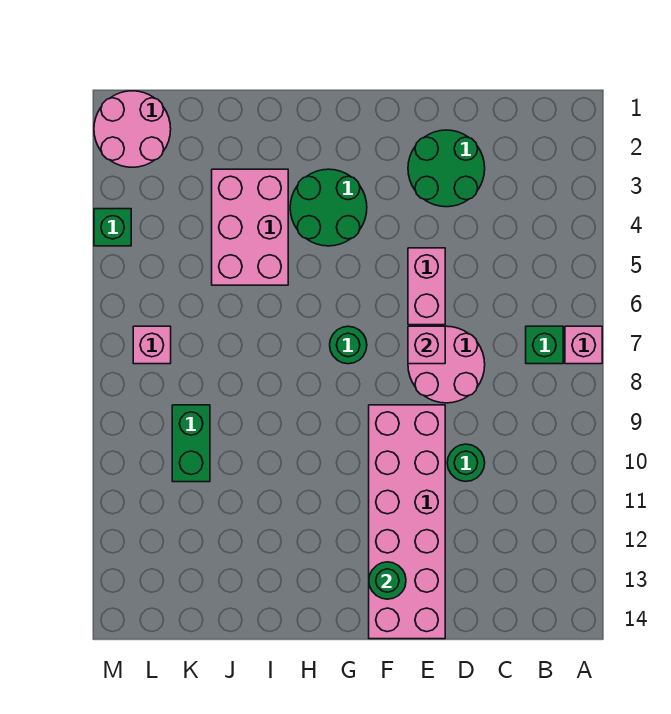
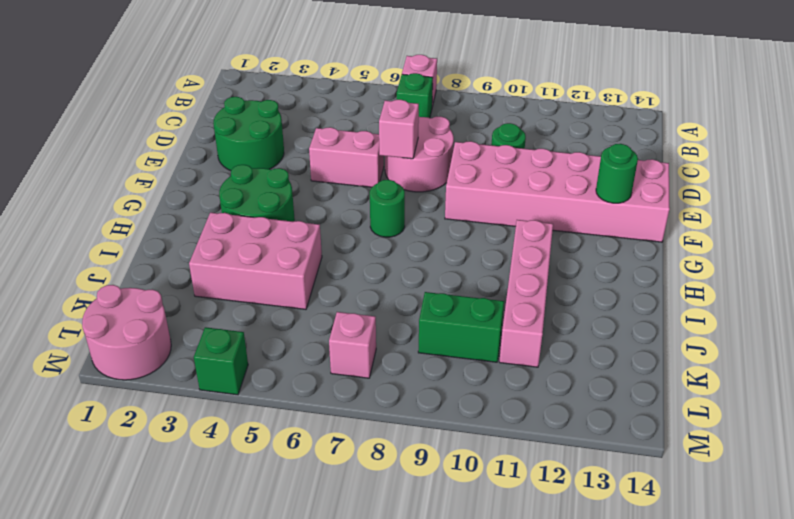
none -> pink 1x4 brick [499,220,553,367]

